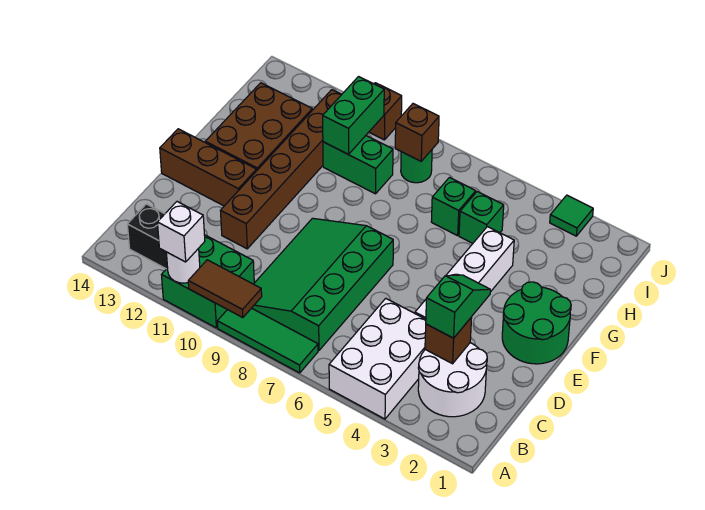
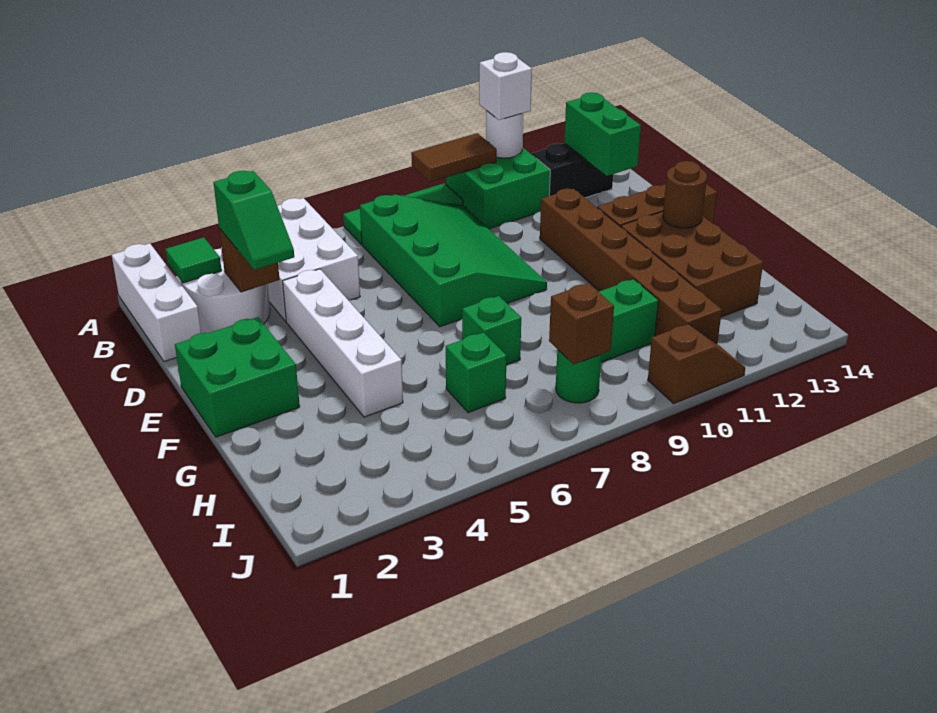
none -> white 1x3 brick [112,243,201,362]
green 2x2 round brick [502,282,571,364] -> green 2x2 brick [175,317,300,437]
none -> brown 1x1 round brick [663,161,707,228]
green 1x1 brick [459,192,504,243] -> green 1x1 brick moved to [462,296,521,365]
green 1x2 brick [323,77,384,154] -> green 1x2 brick moved to [564,92,641,176]
green 1x1 tile [550,195,593,236] -> green 1x1 tile moved to [165,237,222,283]

